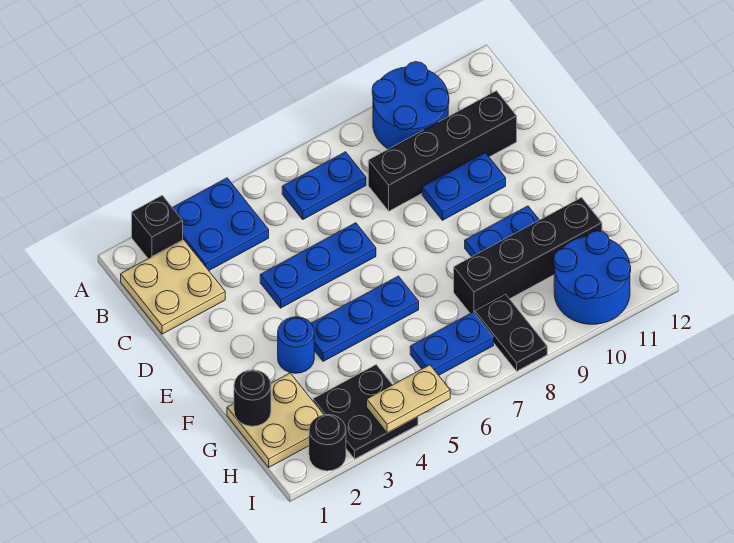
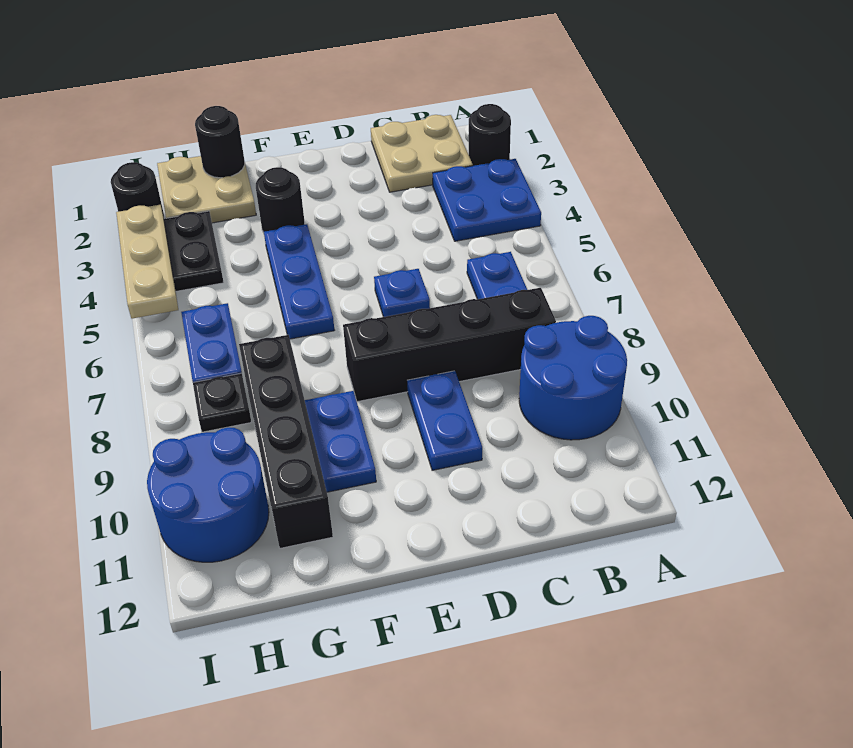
black 1x1 brick [132,195,183,259] -> black 1x1 round brick [469,104,511,166]
black 1x4 brick [368,91,517,211] -> black 1x4 brick turned to [343,288,556,402]
blue 1x3 plate [260,223,376,308] -> blue 1x1 plate [374,269,430,317]
blue 1x1 round brick [278,317,314,373] -> black 1x1 round brick [256,167,305,233]
black 1x2 plate [475,294,547,371] -> black 1x1 plate [193,373,251,432]
tan 1x2 plate [367,365,450,433] -> tan 1x3 plate [116,205,178,319]

